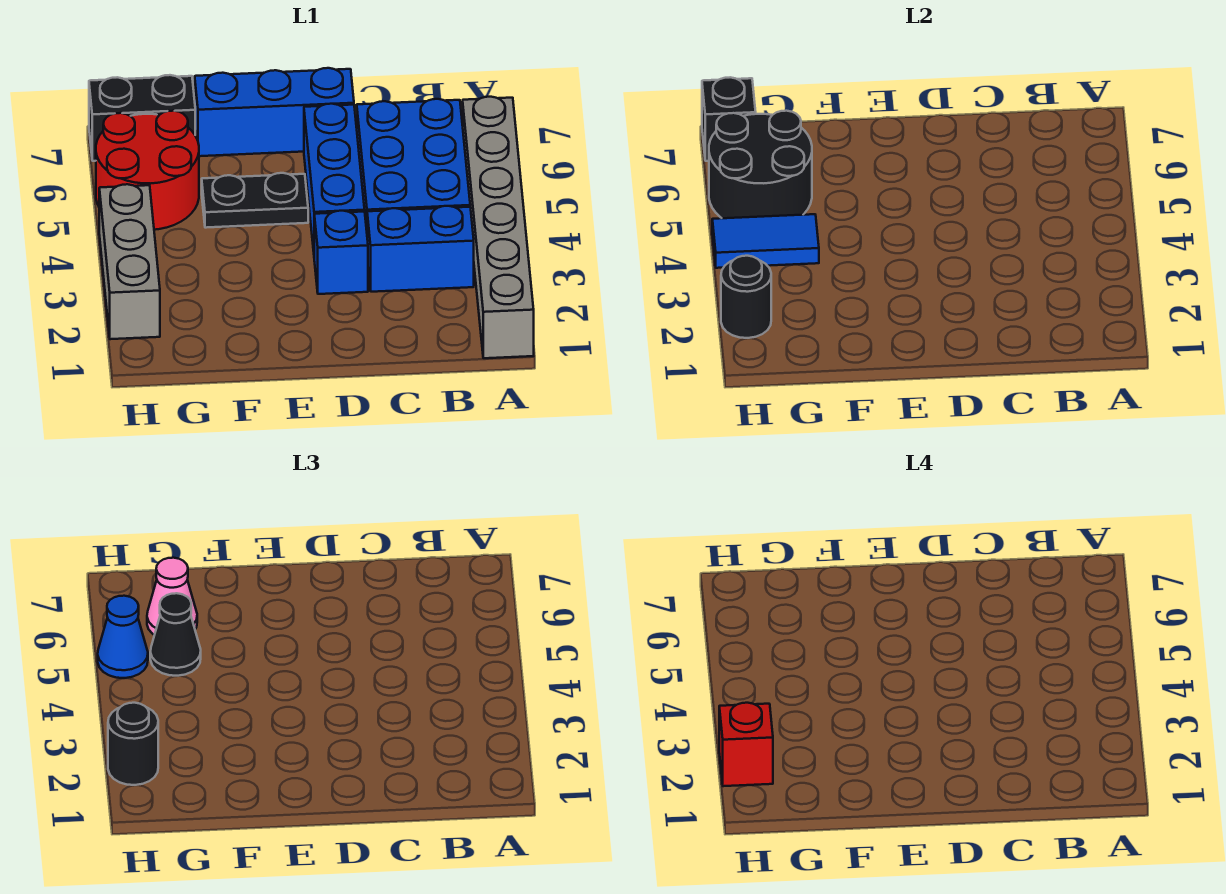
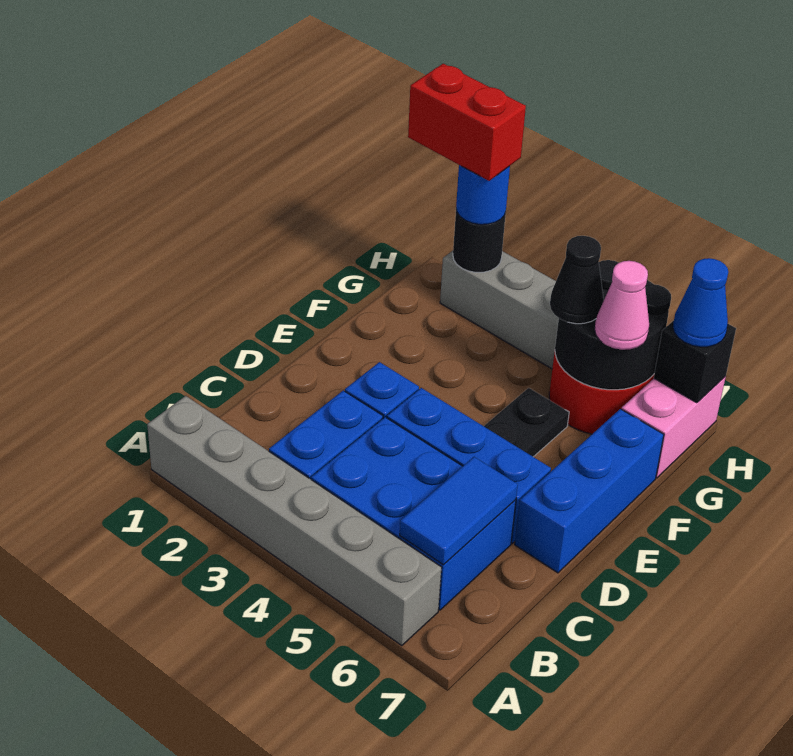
blue 1x2 tile [712,214,819,268] -> blue 1x2 tile moved to [400,457,518,565]
black 1x2 brick [89,75,195,161] -> pink 1x2 brick [622,376,726,478]
black 1x1 round brick [108,703,158,785] -> blue 1x1 round brick [456,165,510,225]
red 1x1 brick [719,703,773,786] -> red 1x2 brick [408,64,526,181]
blue 1x1 cone [98,596,148,678] -> blue 1x1 cone moved to [673,258,728,347]

